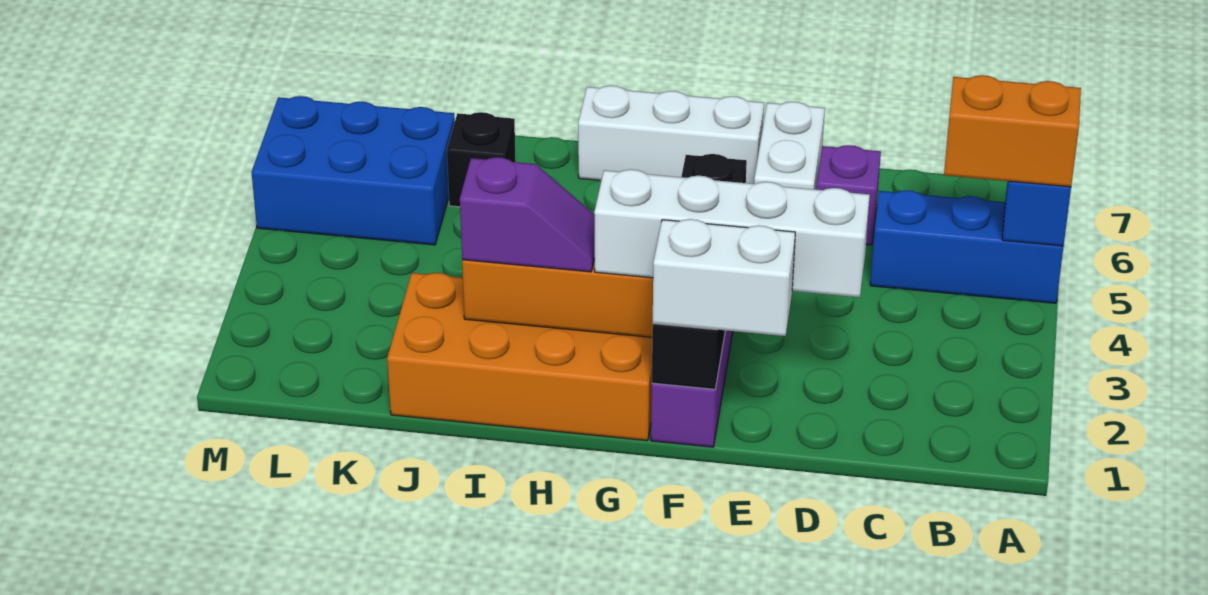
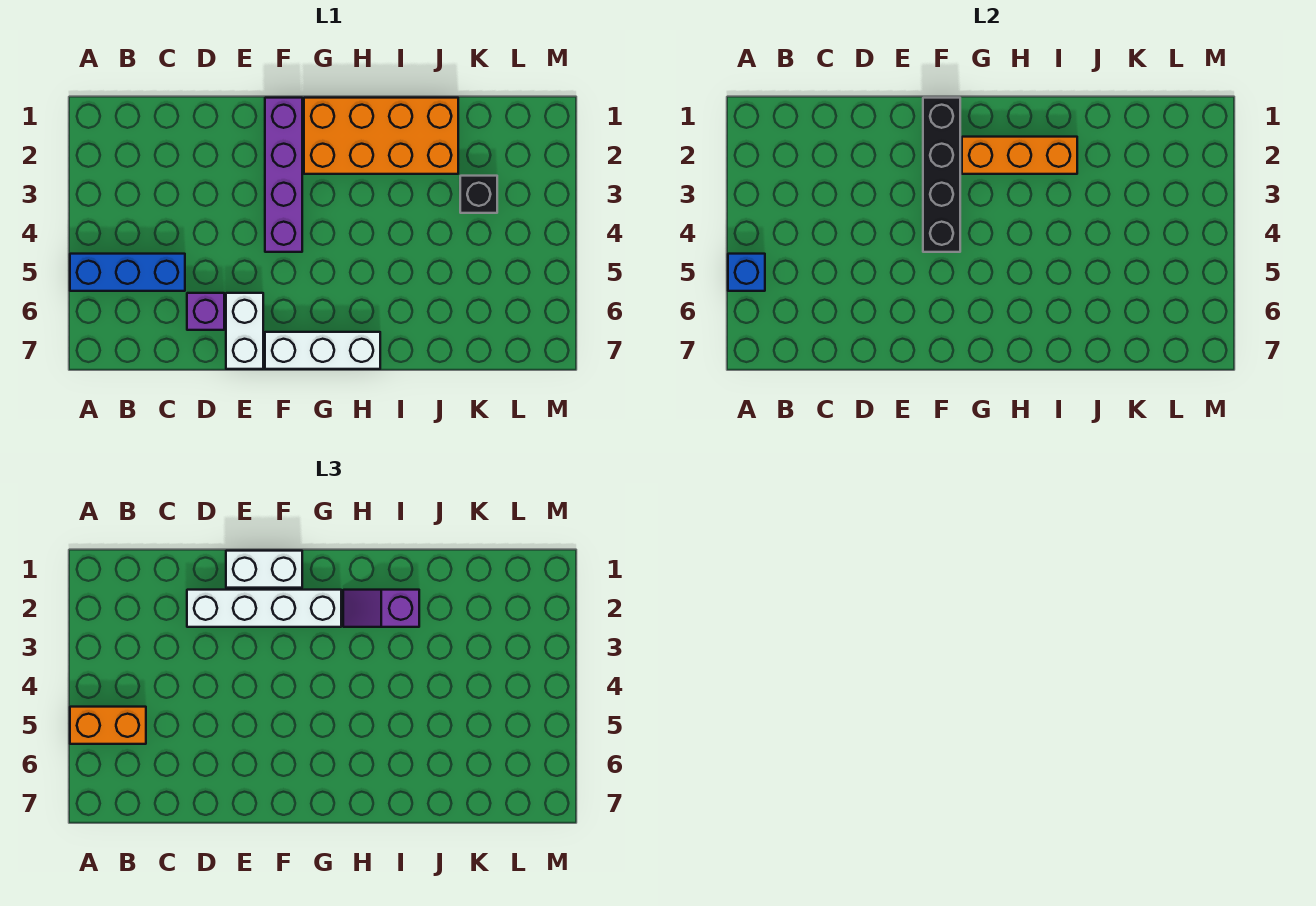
black 1x1 brick [447,112,516,207] -> black 1x1 brick moved to [460,176,497,213]
blue 2x3 brick [251,96,455,245] -> none

